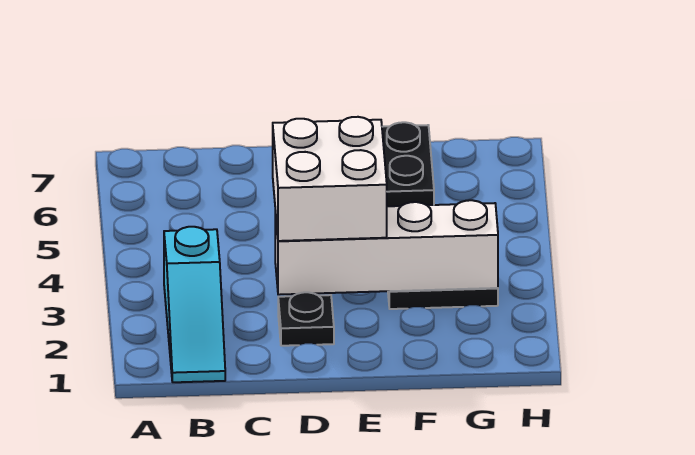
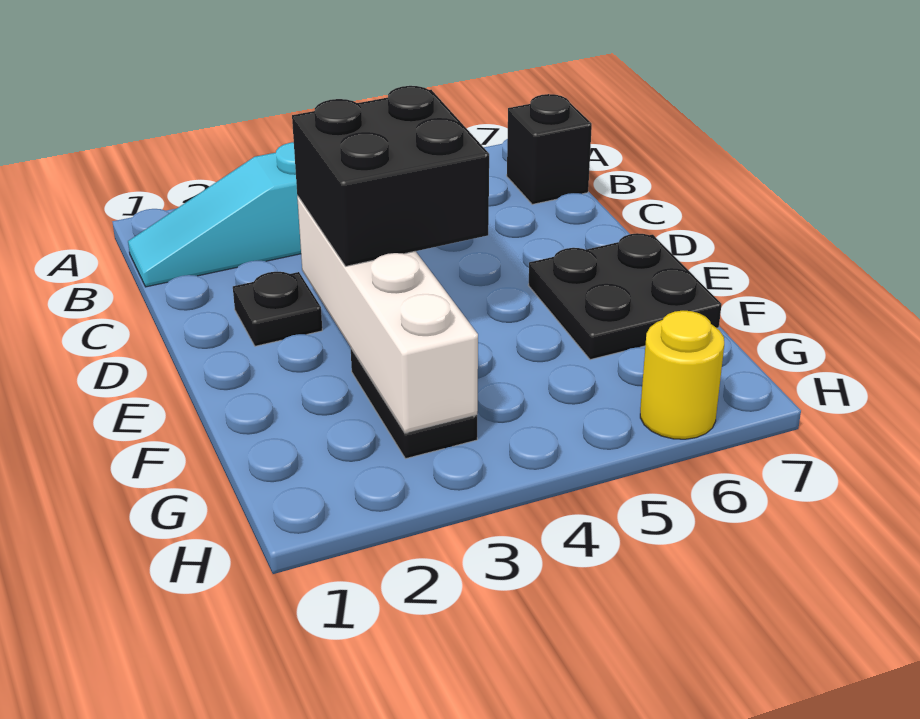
none -> black 1x1 brick [507,94,592,204]
white 2x2 brick [273,117,387,241] -> black 2x2 brick [292,86,489,266]
none -> yellow 1x1 round brick [640,311,724,439]

